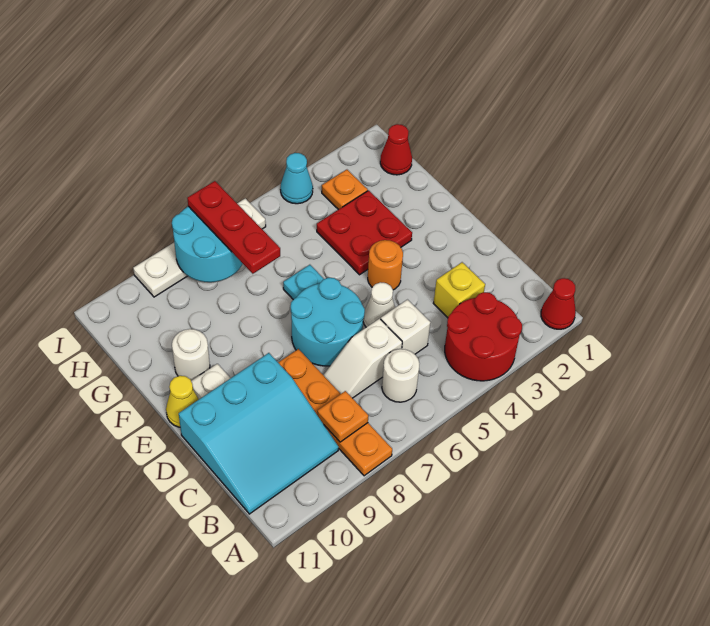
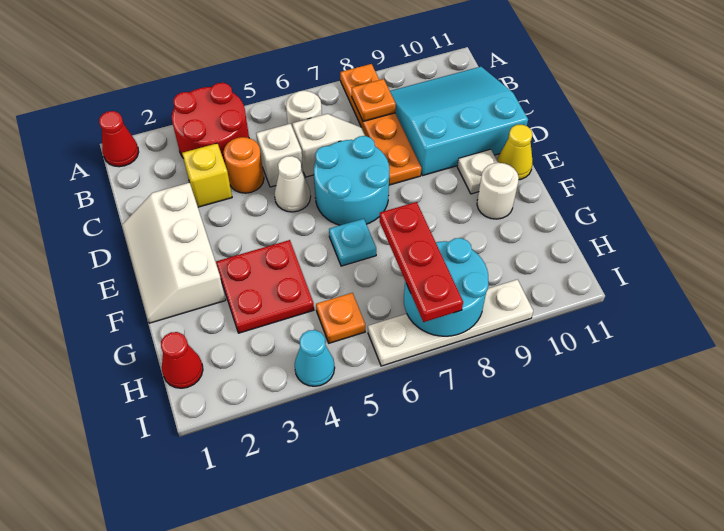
none -> white 2x3 slope [122,183,226,323]
orange 1x1 round brick [368,240,403,290] -> orange 1x1 round brick moved to [224,137,264,193]
orange 1x1 plate [322,170,368,210] -> orange 1x1 plate moved to [316,293,365,343]

